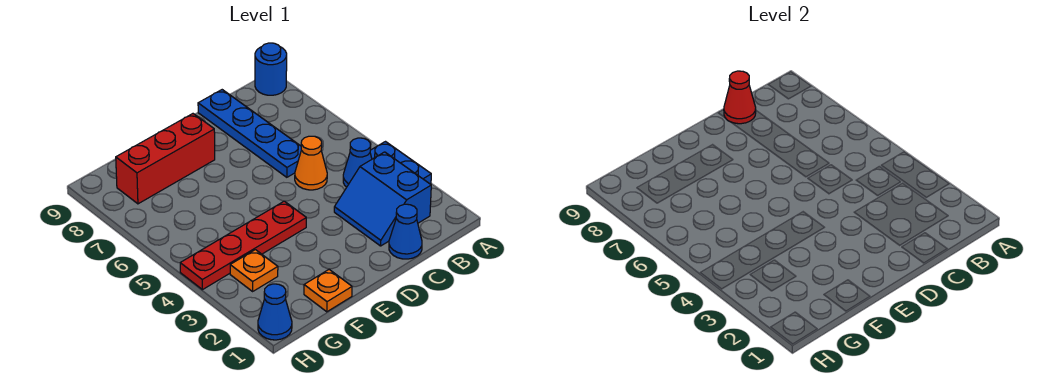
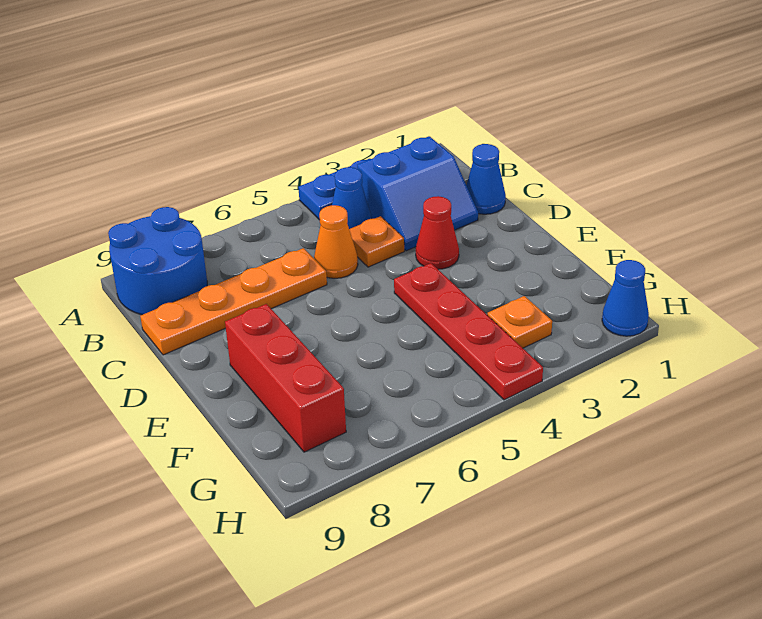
blue 1x1 round brick [255,43,287,95] -> blue 2x2 round brick [108,207,207,315]
blue 1x4 plate [198,90,301,177] -> orange 1x4 plate [140,248,327,355]
red 1x1 cone [724,71,756,124] -> red 1x1 cone moved to [416,196,459,269]
orange 1x1 plate [304,270,352,312] -> orange 1x1 plate moved to [349,216,404,267]

